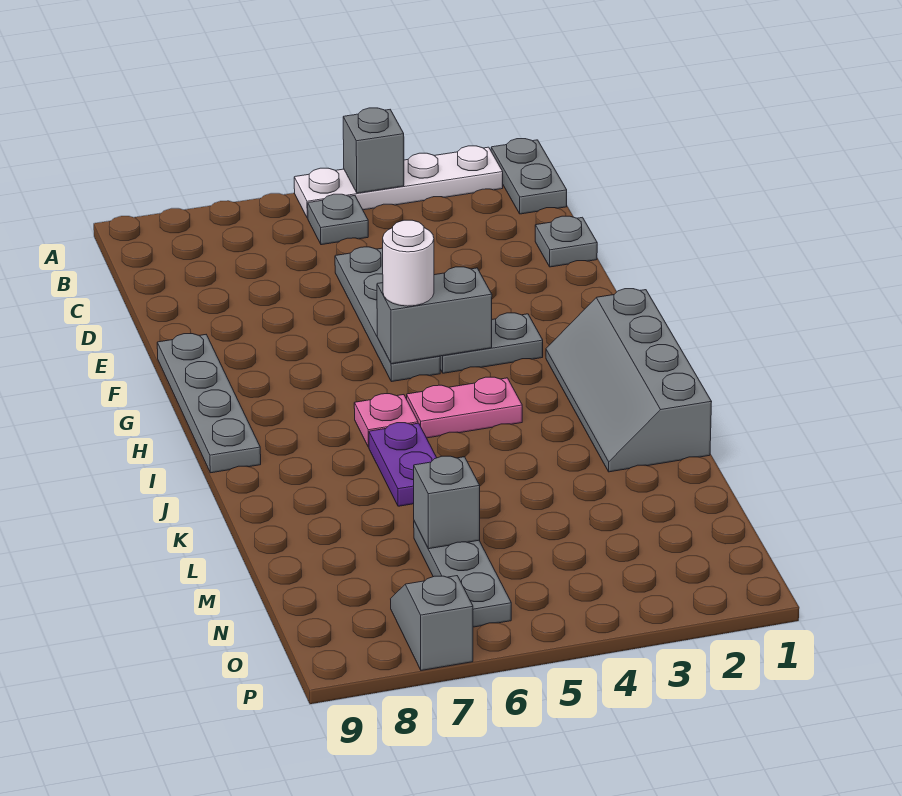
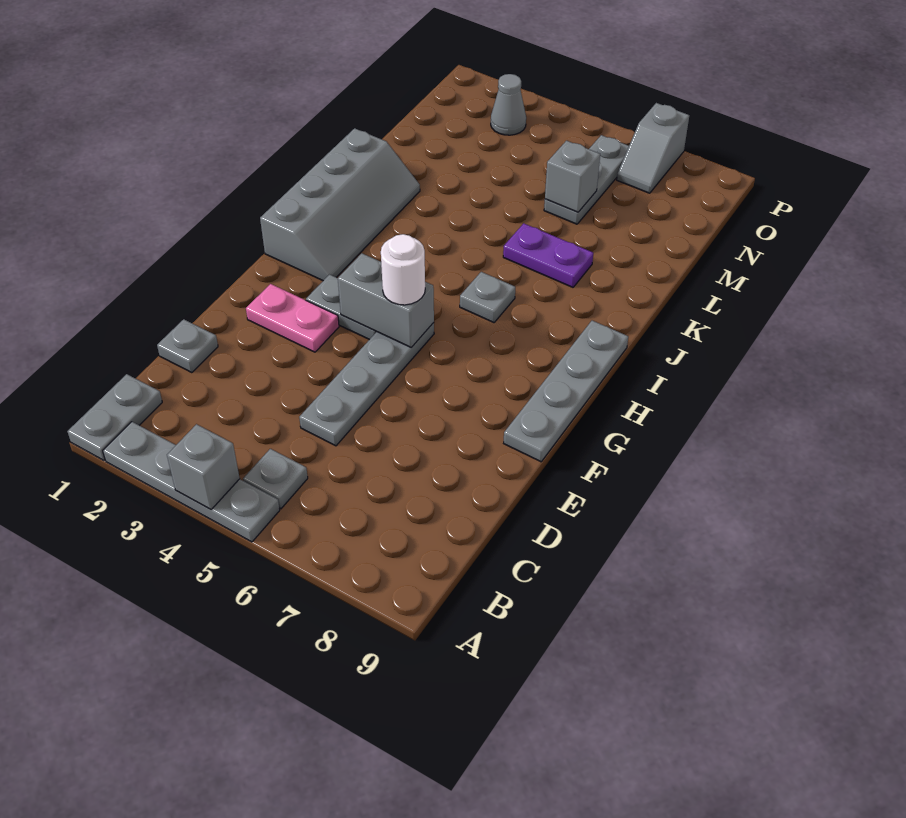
white 1x4 plate [294,146,503,218] -> grey 1x4 plate [103,422,280,542]
pink 1x2 plate [407,377,522,438] -> pink 1x2 plate moved to [246,284,339,352]
pink 1x1 plate [354,394,418,447] -> grey 1x1 plate [460,272,515,323]
purple 1x2 plate [369,423,437,506] -> purple 1x2 plate turned to [503,223,593,287]
none -> grey 1x1 cone [491,74,526,135]

